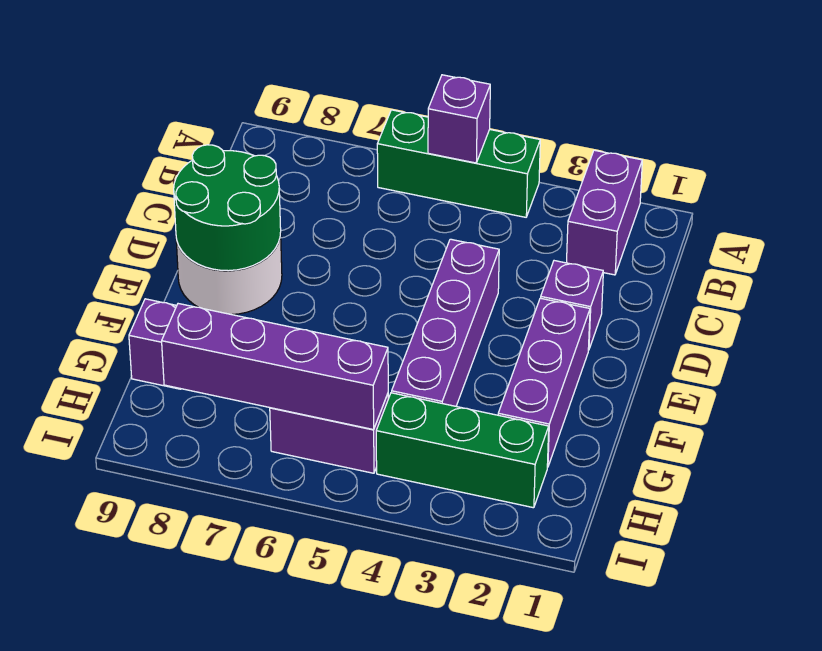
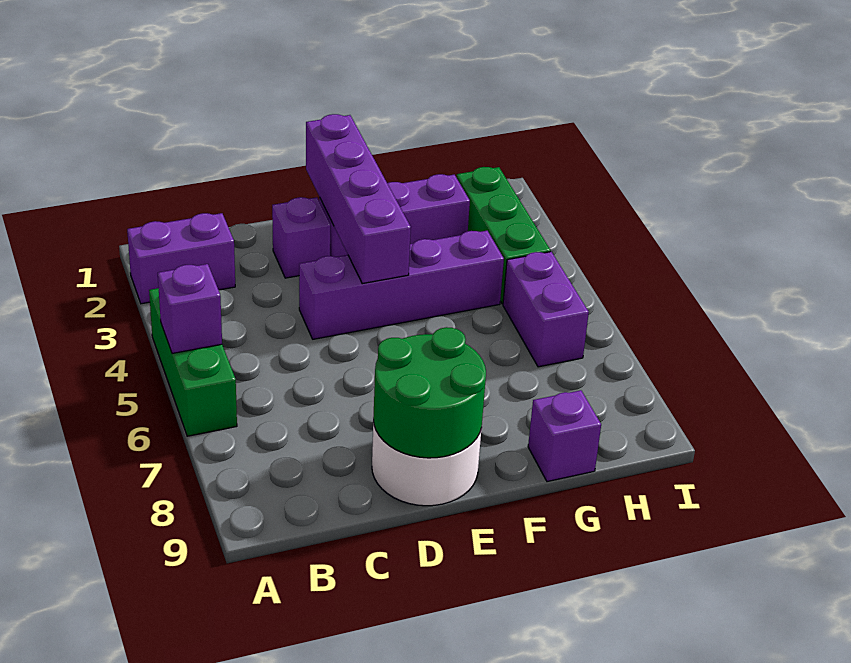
purple 1x4 brick [162,304,388,430] -> purple 1x4 brick moved to [306,114,411,284]

